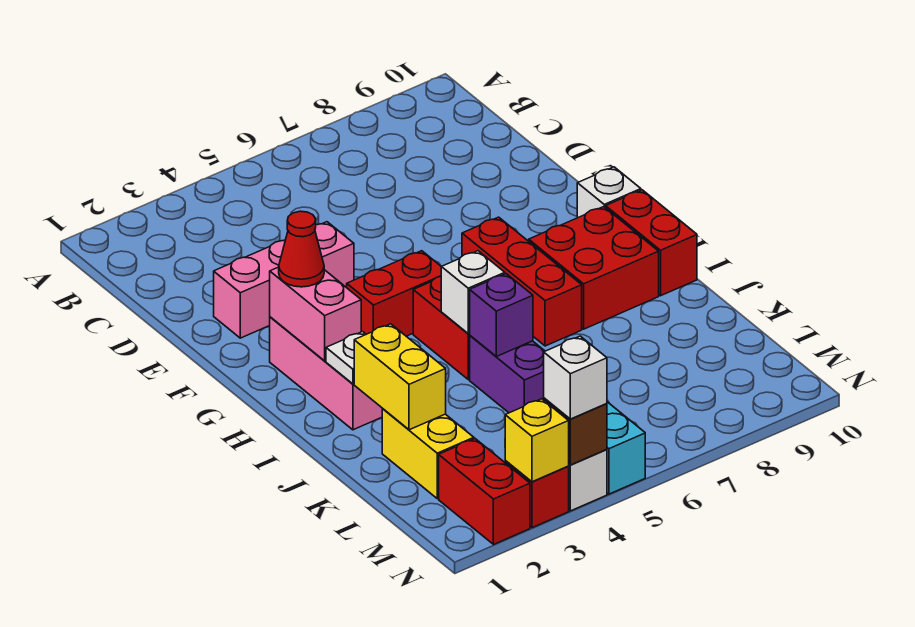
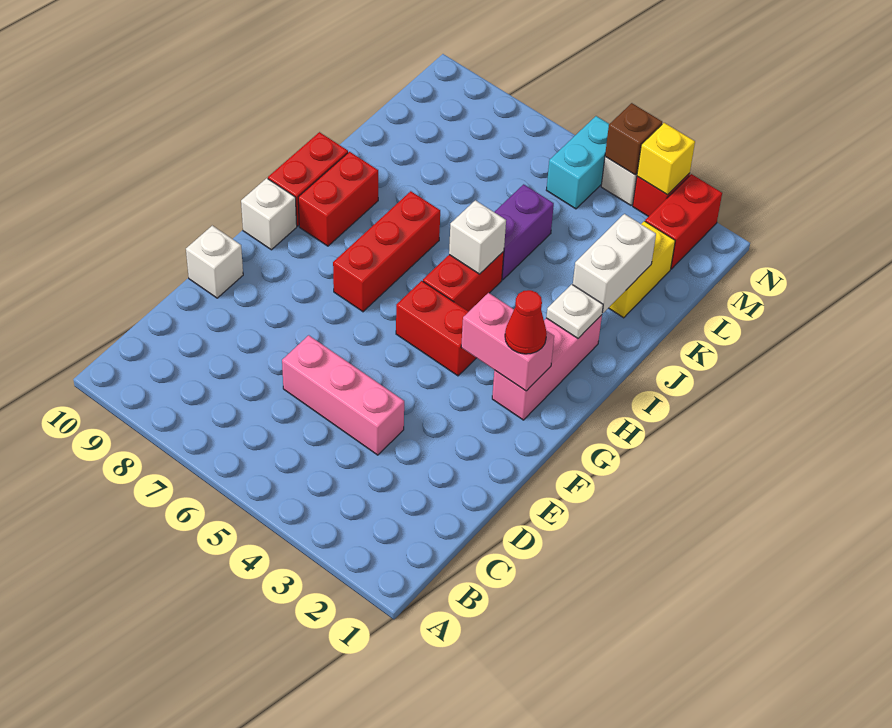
pink 1x3 brick [214,222,354,338] -> pink 1x3 brick moved to [282,335,404,455]
pink 1x2 brick [270,267,361,361] -> pink 1x2 brick turned to [461,293,554,391]
red 2x2 brick [529,207,659,329] -> red 1x2 brick [298,152,378,246]
yellow 1x2 brick [354,324,446,430] -> white 1x2 brick [573,214,656,313]
purple 1x1 brick [470,274,533,357] -> none
white 1x1 brick [544,336,607,419] -> white 1x1 brick moved to [186,226,243,298]

